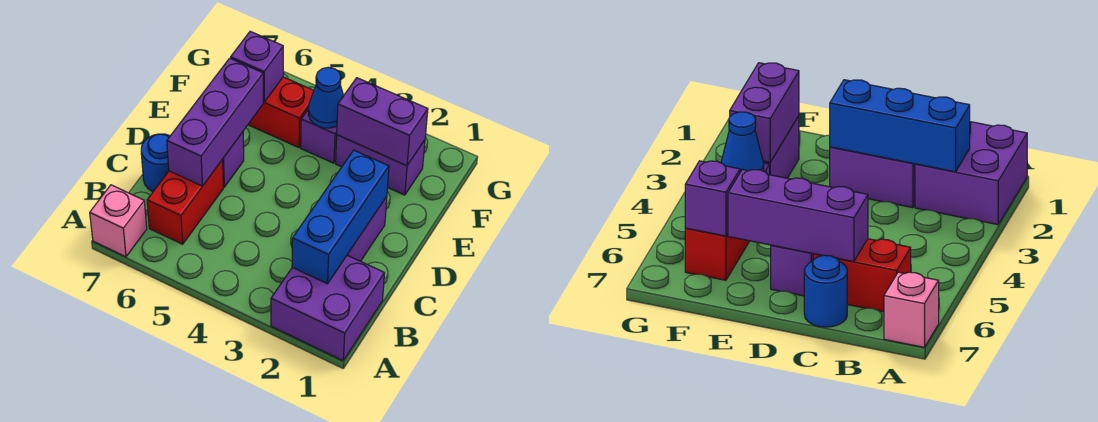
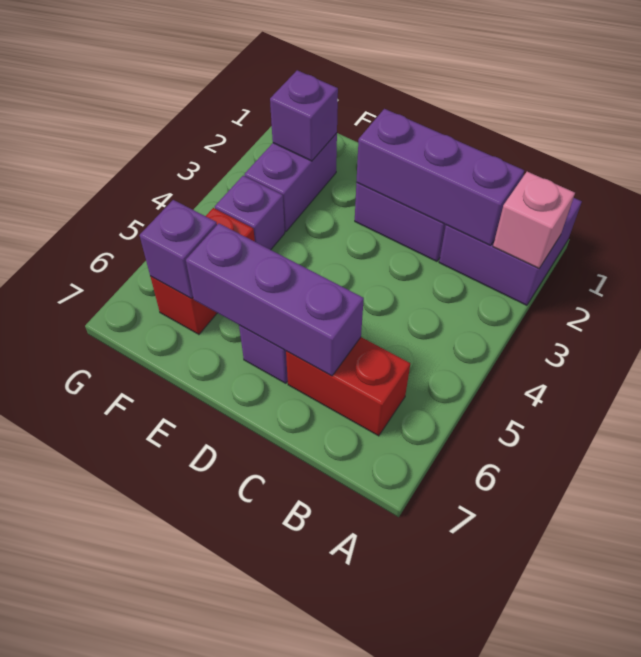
pink 1x1 brick [90,185,147,257] -> pink 1x1 brick moved to [493,172,575,269]
blue 1x3 brick [292,150,389,284] -> purple 1x3 brick [356,109,524,246]
blue 1x1 round brick [141,134,170,192] -> none
purple 1x2 brick [337,78,428,166] -> purple 1x1 brick [270,70,338,161]
blue 1x1 cone [308,67,344,128] -> none

